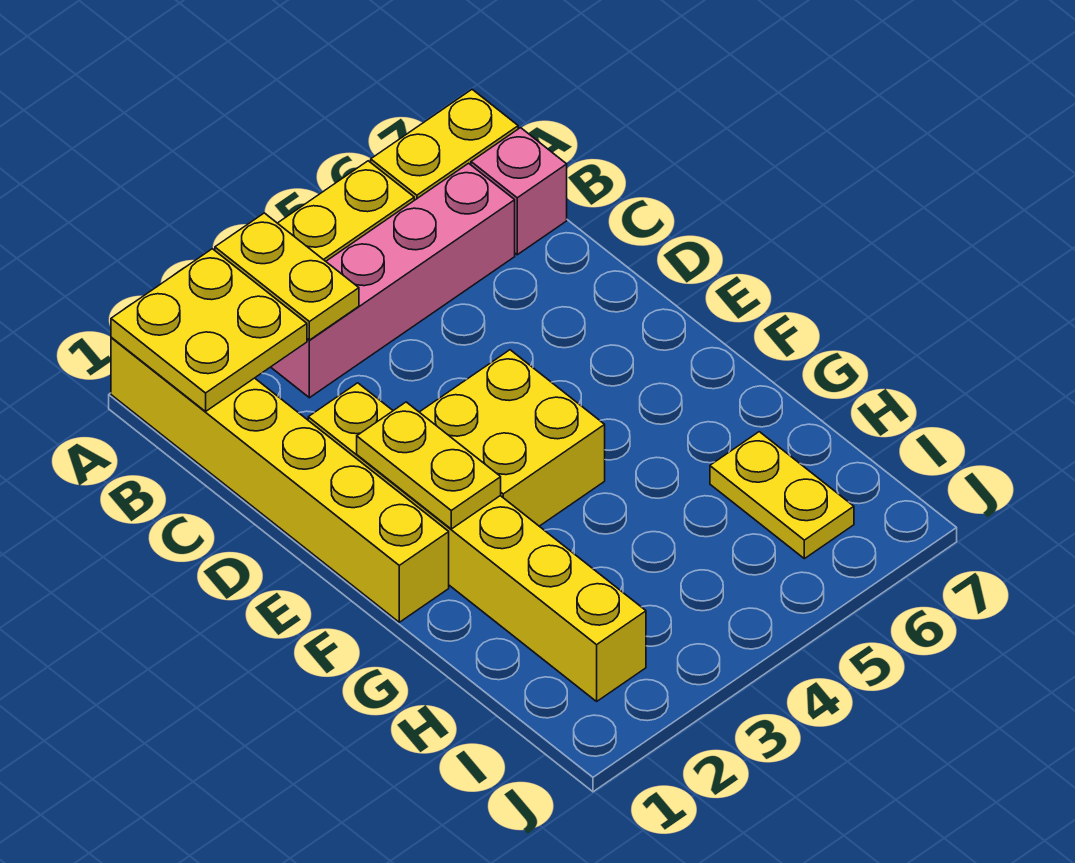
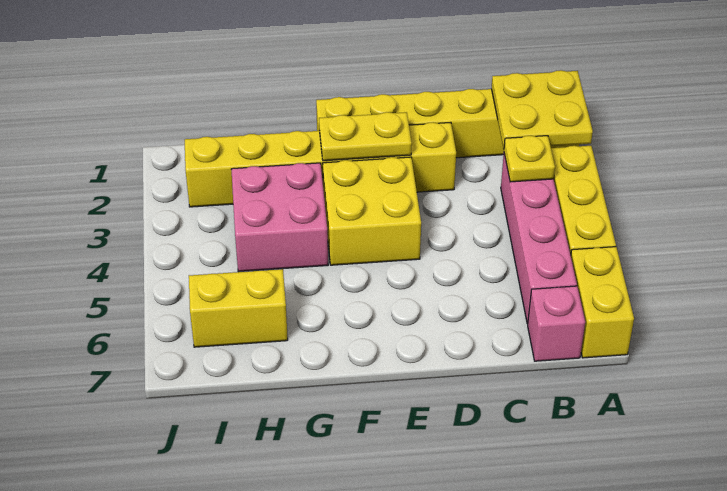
yellow 1x2 plate [215,213,359,340] -> yellow 1x1 plate [504,136,555,182]
none -> pink 2x2 brick [231,163,328,272]
yellow 1x2 plate [710,432,854,559] -> yellow 1x2 brick [189,269,288,347]

